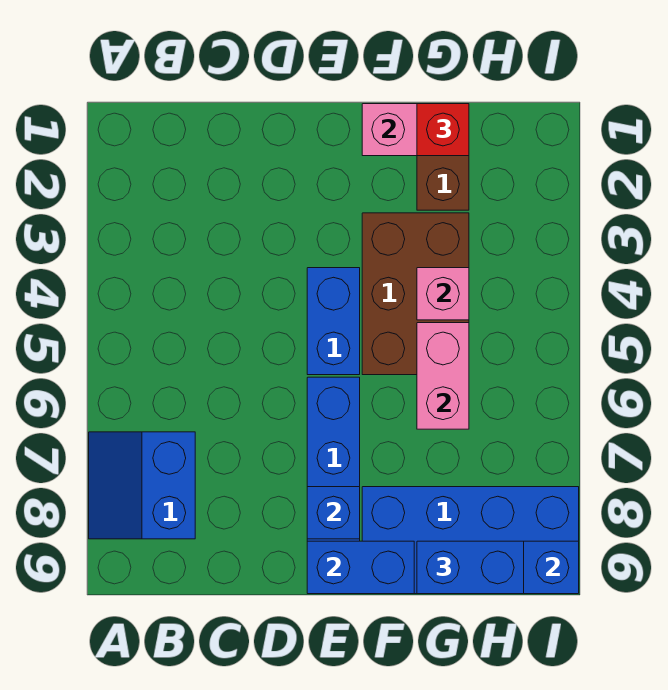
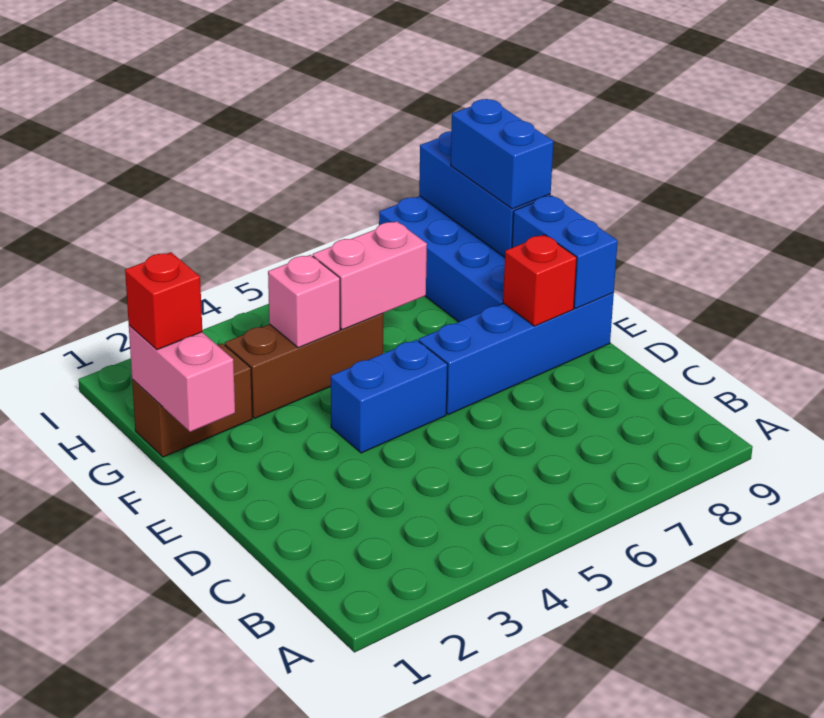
blue 2x2 slope [89,432,195,539] -> none
blue 1x1 brick [307,487,360,539] -> red 1x1 brick [503,235,577,326]
brown 2x3 brick [362,213,469,375] -> brown 1x3 brick [225,313,383,418]

